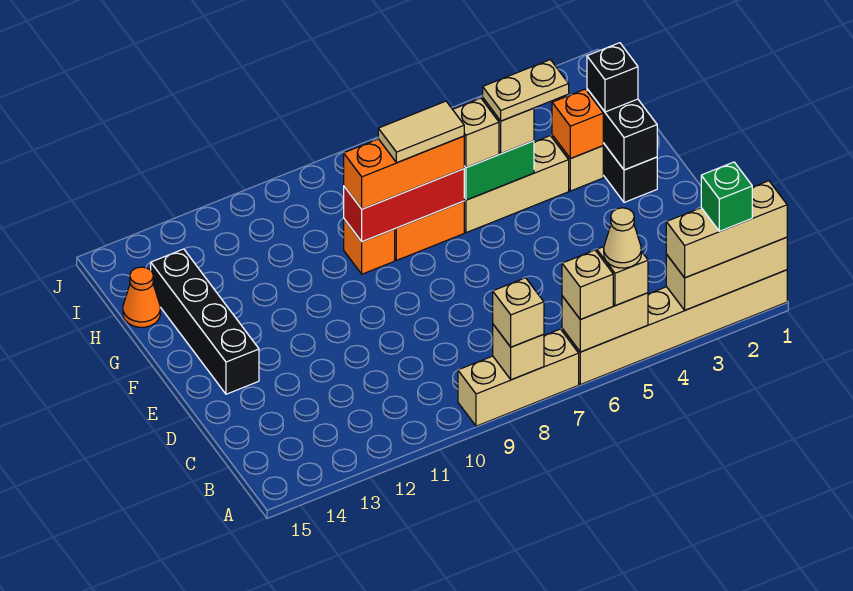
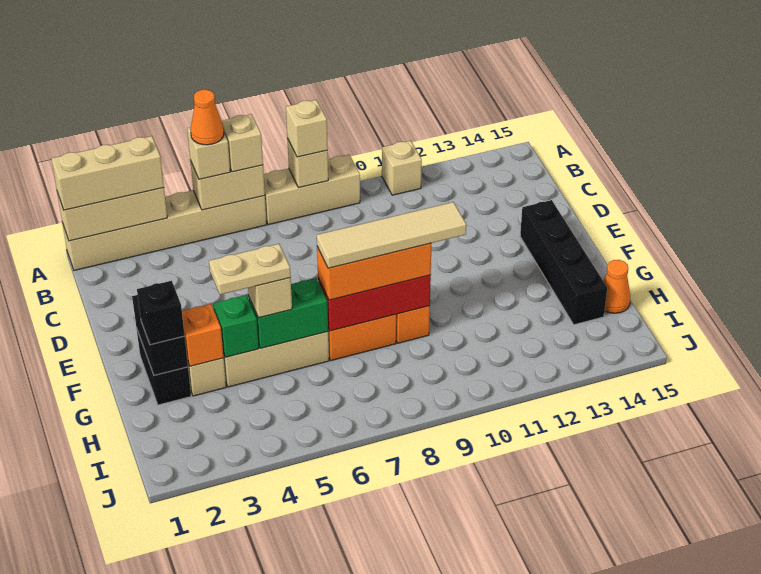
green 1x1 brick [701,162,752,231] -> green 1x1 brick moved to [213,295,259,357]
tan 1x1 cone [604,208,641,268] -> orange 1x1 cone [190,90,224,145]
tan 1x1 brick [453,98,499,168] -> tan 1x1 brick moved to [382,141,422,195]
tan 1x2 tile [378,101,464,163] -> tan 1x4 tile [317,202,466,268]

